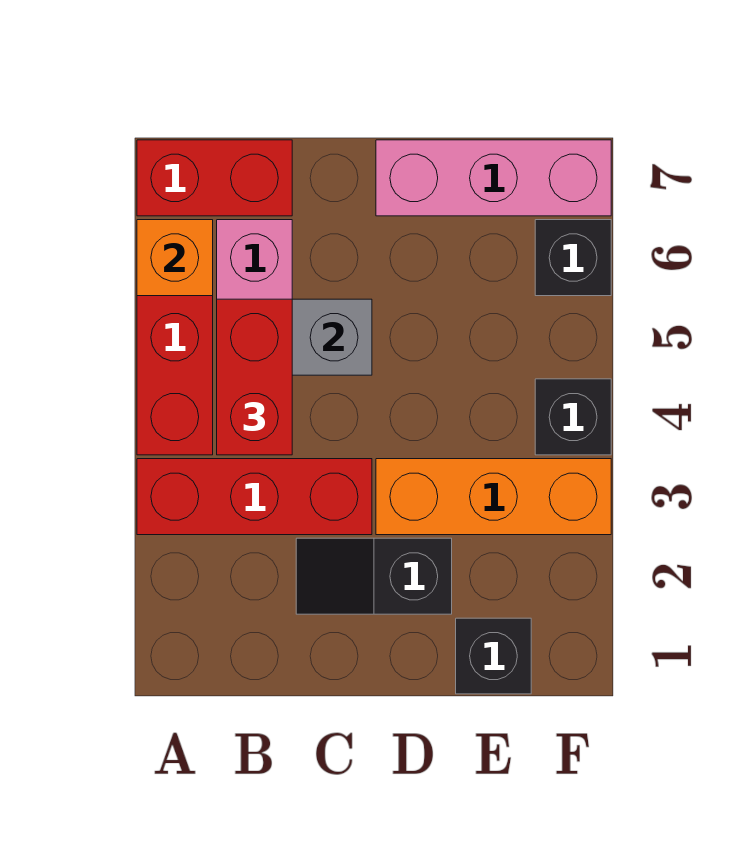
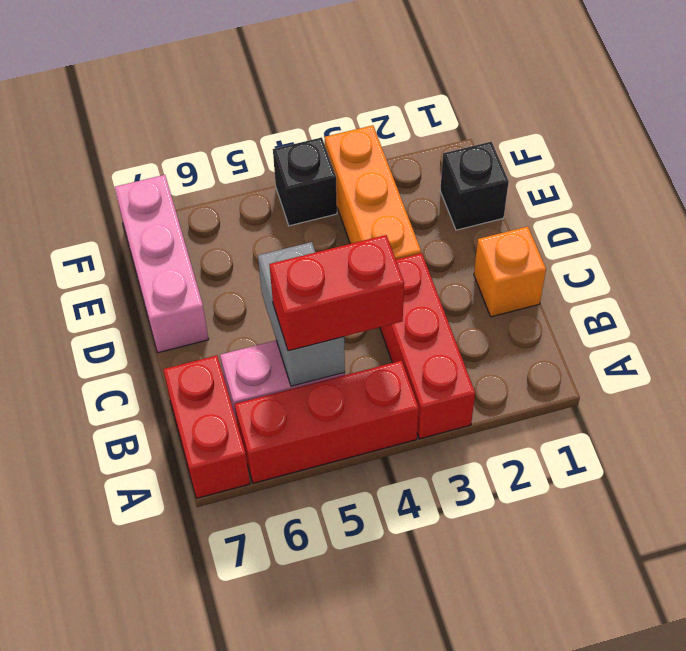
orange 1x1 brick [137,220,213,296] -> orange 1x1 brick moved to [474,227,546,317]
black 1x2 slope [296,538,452,614] -> none
black 1x1 brick [535,220,611,296] -> none

